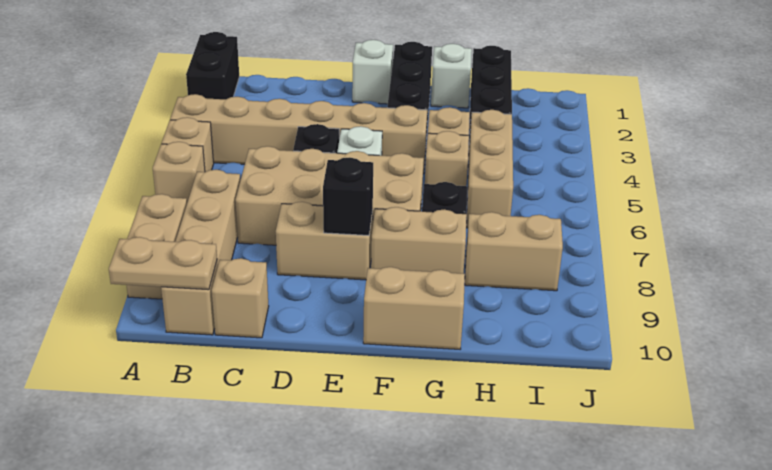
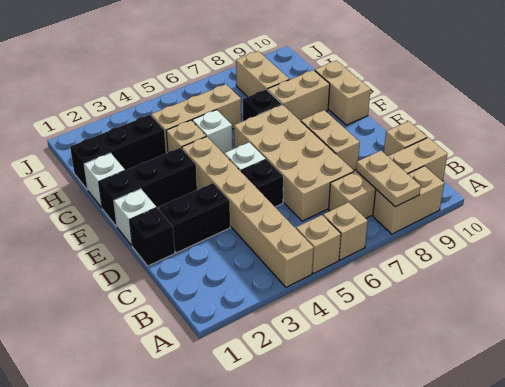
black 1x2 brick [186,32,239,99] -> black 1x2 brick moved to [159,183,230,253]
tan 1x2 plate [109,237,217,290] -> tan 1x2 plate moved to [356,151,421,207]
black 1x1 brick [323,157,373,236] -> black 1x1 brick moved to [130,208,175,266]
tan 1x2 brick [371,207,467,273] -> tan 1x2 brick turned to [267,70,330,121]
tan 1x1 brick [425,131,469,186] -> white 1x1 brick [192,110,232,155]

